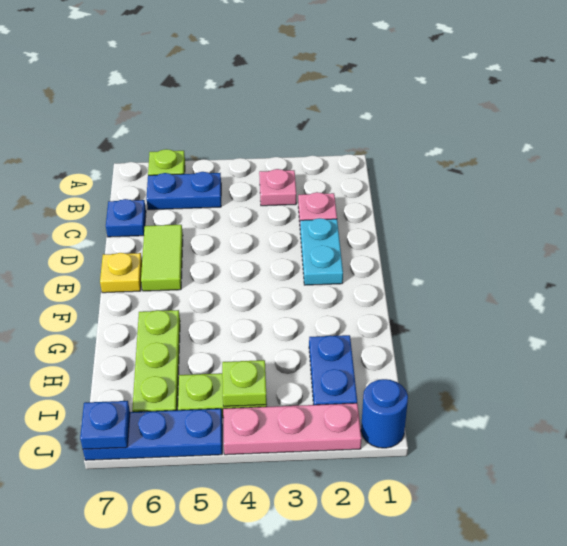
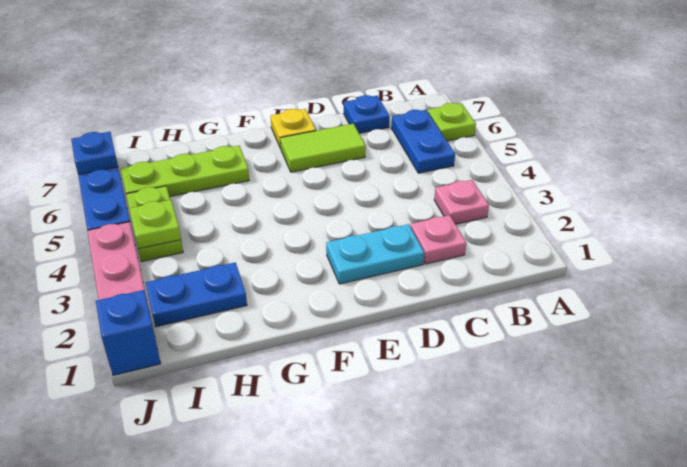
blue 1x1 round brick [361,379,408,448] -> blue 1x1 brick [96,290,161,375]

